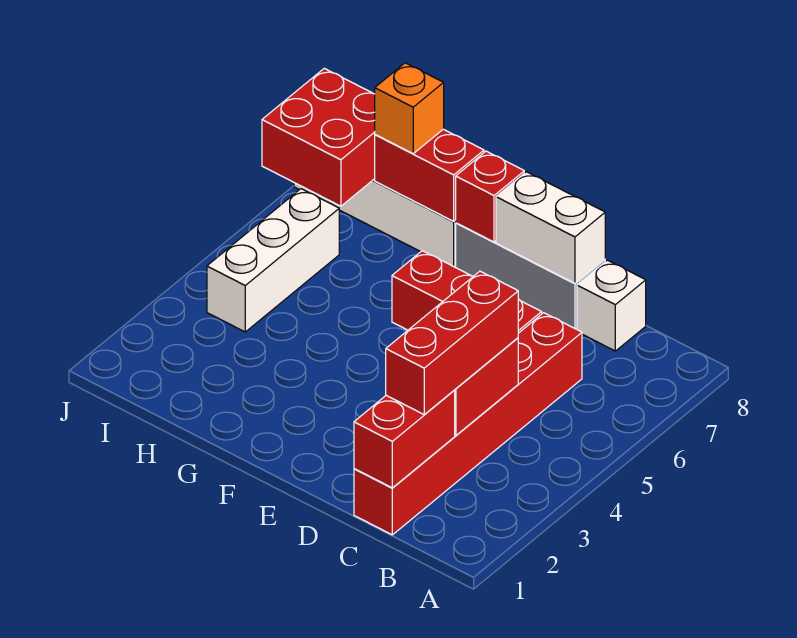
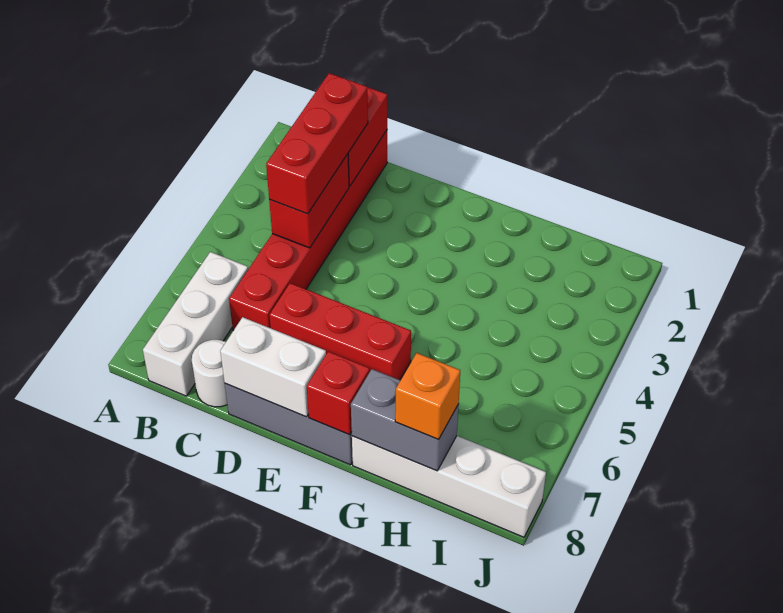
white 1x1 brick [577,260,646,351] -> white 1x1 round brick [192,340,227,407]
red 1x2 brick [375,129,484,221] -> grey 1x2 brick [351,369,459,471]
white 1x3 brick [207,189,339,332] -> white 1x3 brick moved to [143,252,248,396]
red 2x2 brick [262,68,375,206] -> none

